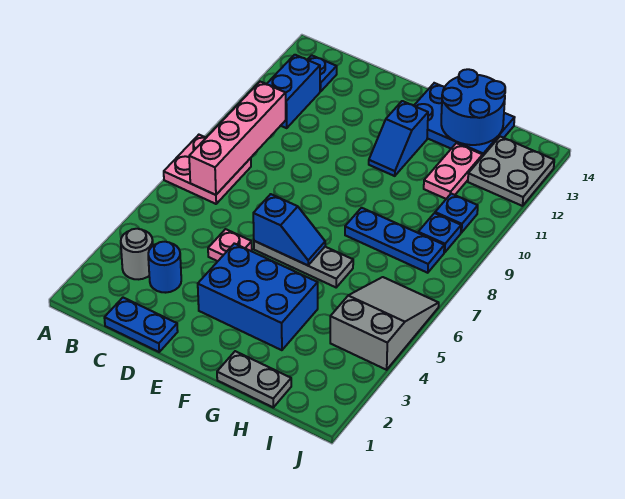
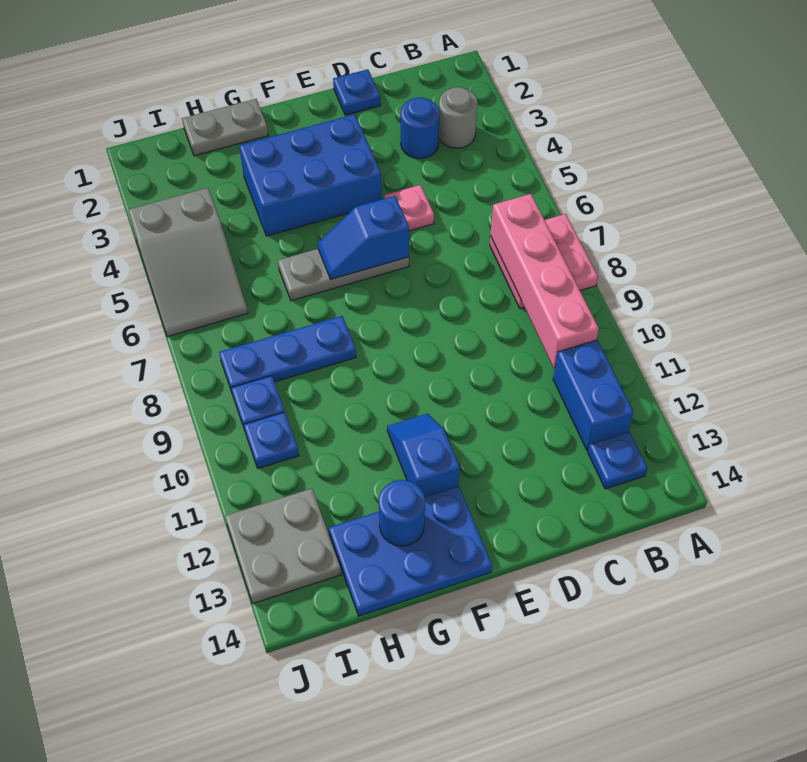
blue 1x2 plate [104,298,178,352] -> blue 1x1 plate [333,69,380,115]
blue 2x2 round brick [441,69,505,145] -> blue 1x1 round brick [379,480,425,546]
pink 1x2 plate [424,143,482,199] -> none

